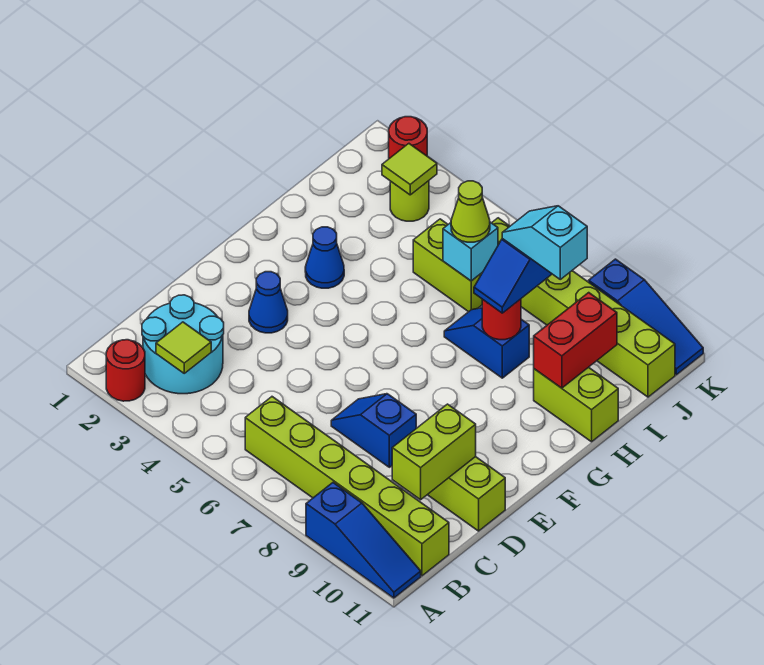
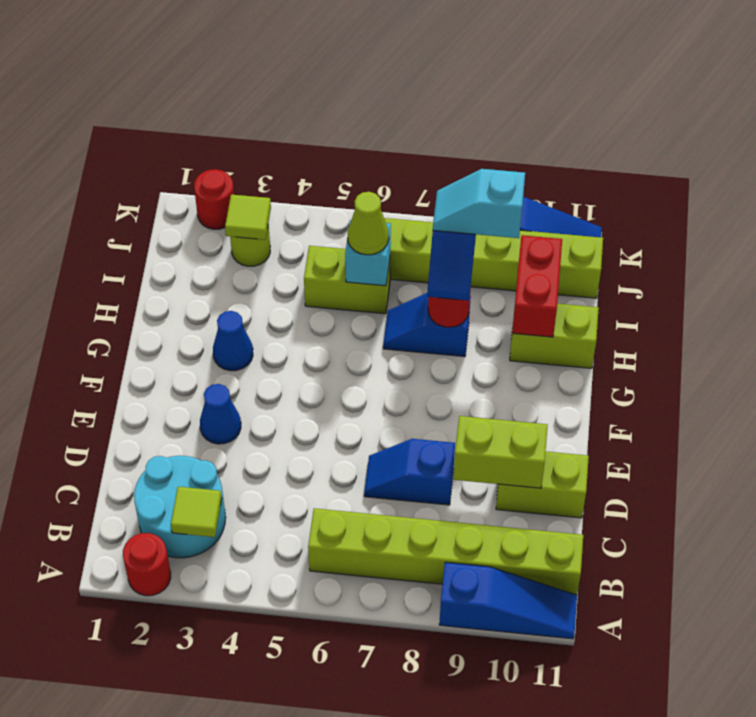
lime 1x2 brick [392,404,476,500] -> lime 1x2 brick turned to [454,416,548,488]

